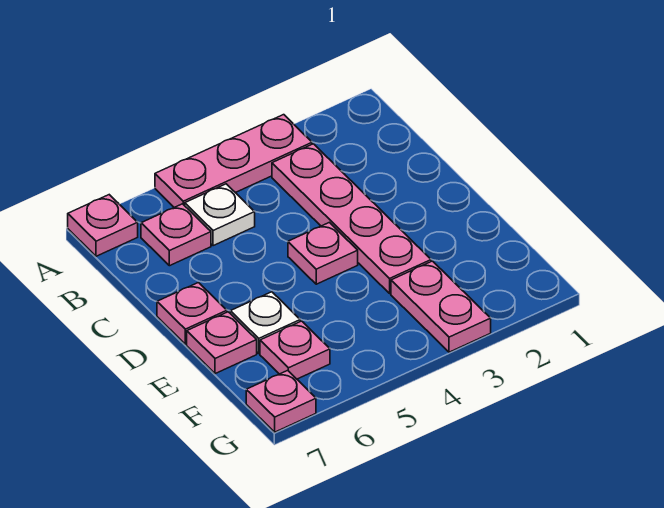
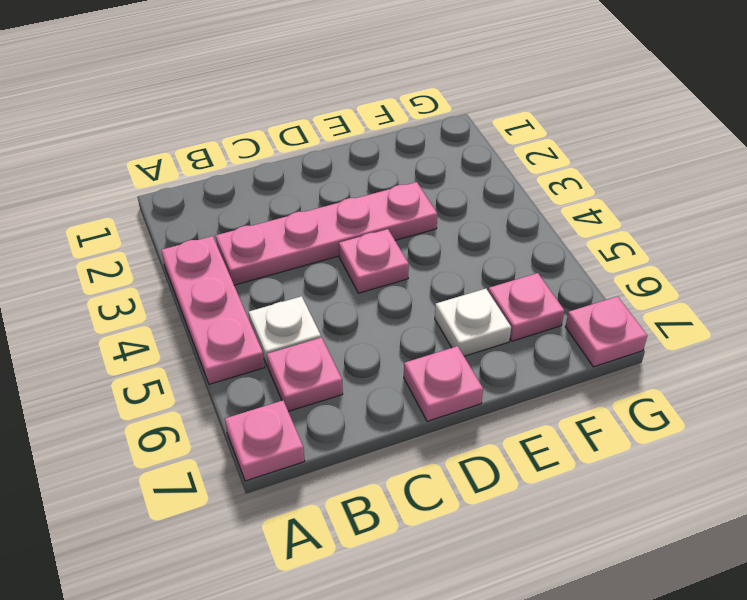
pink 1x1 plate [187,312,257,374] -> none
pink 1x2 plate [391,261,491,352] -> none

